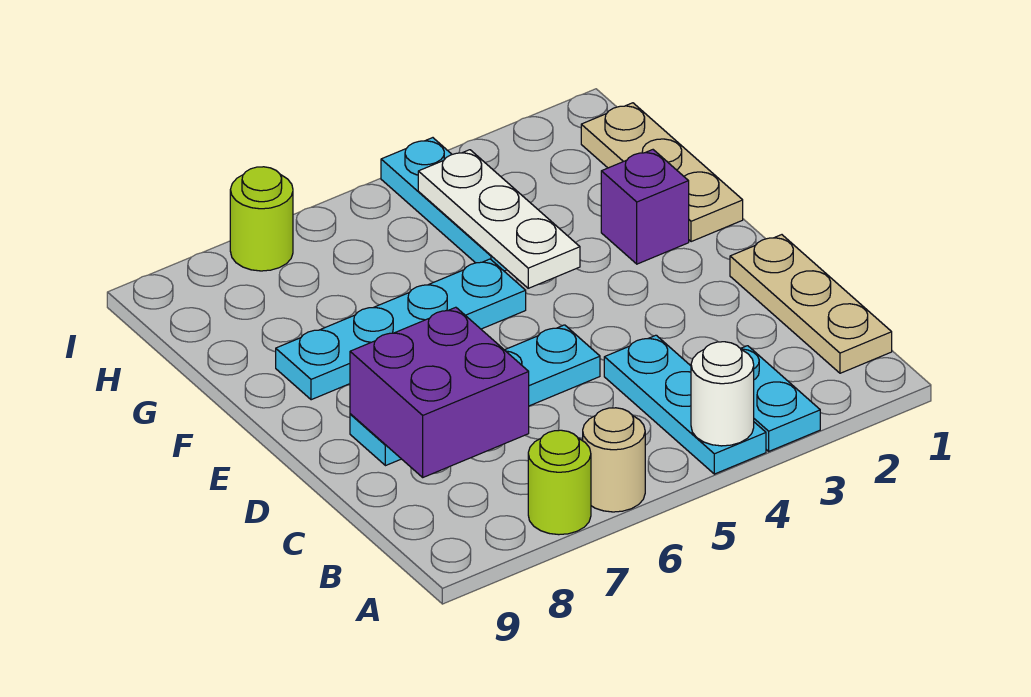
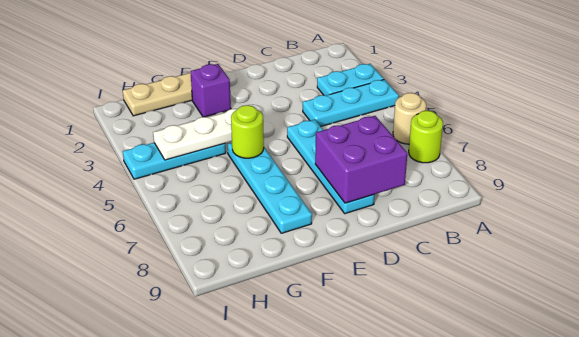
white 1x1 round brick [691,342,754,446] -> none
tan 1x3 plate [730,235,892,373] -> none
lime 1x1 round brick [230,167,293,271] -> lime 1x1 round brick moved to [231,105,264,158]

